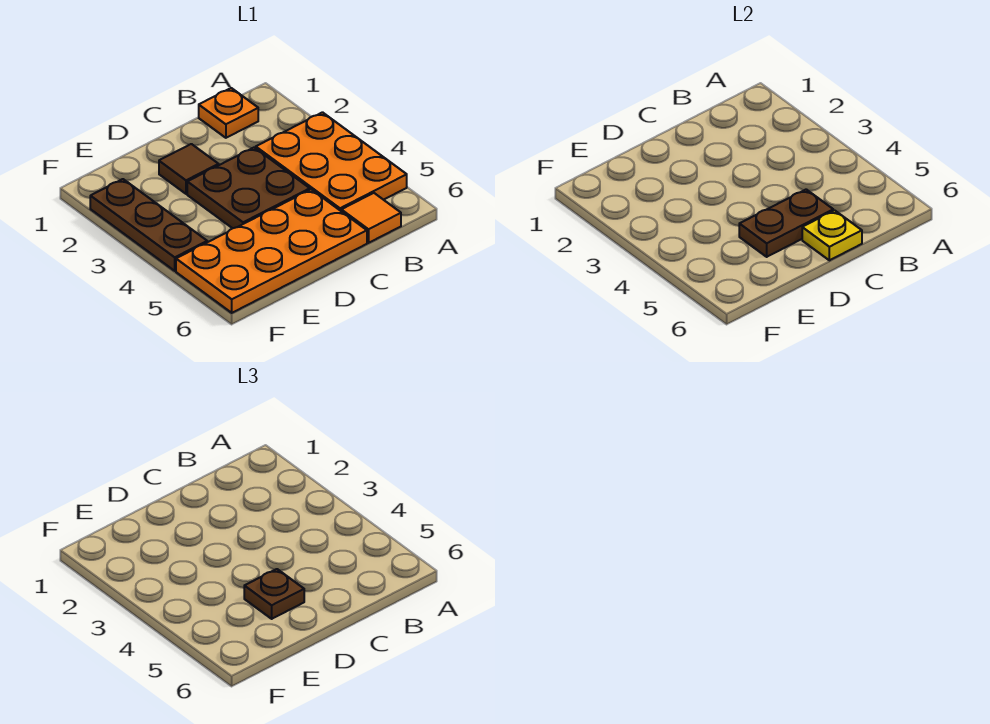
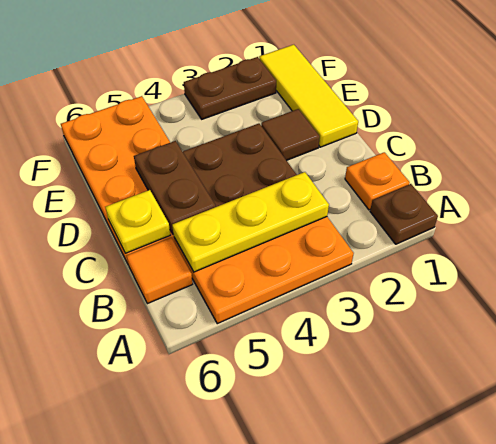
none -> yellow 1x3 plate [172,172,329,272]
none -> yellow 1x3 tile [259,45,358,147]
brown 1x1 plate [244,569,304,619] -> brown 1x1 plate moved to [370,184,438,244]
brown 1x3 plate [90,179,207,271] -> brown 1x2 plate [184,57,276,119]

